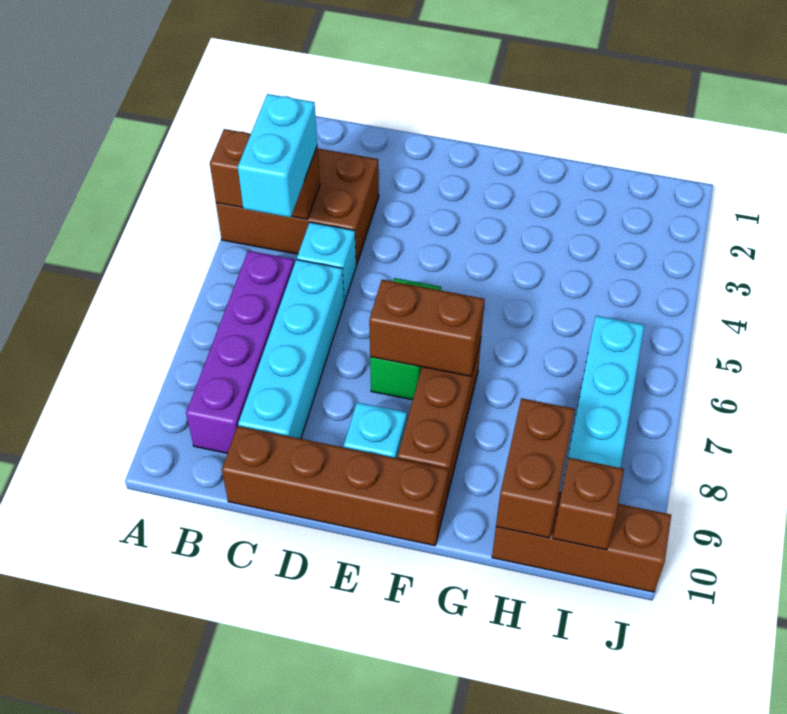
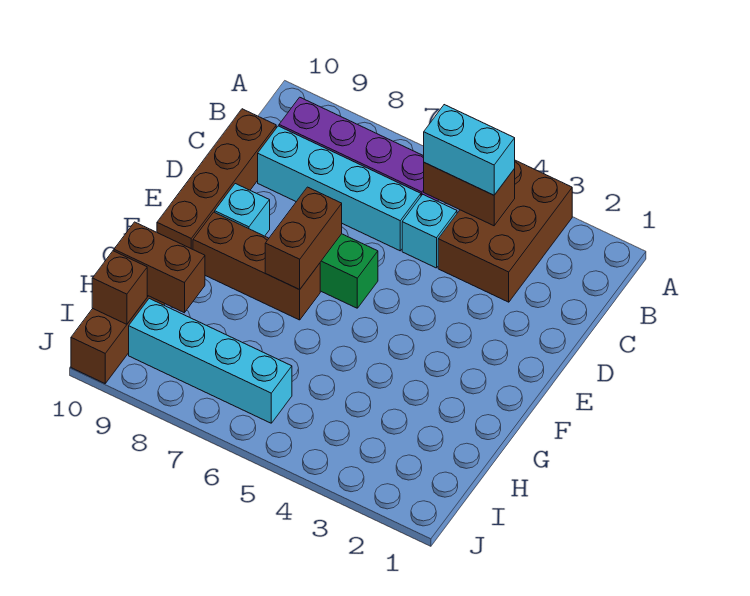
brown 1x2 brick [210,129,320,219] -> brown 1x2 brick turned to [424,163,515,226]

